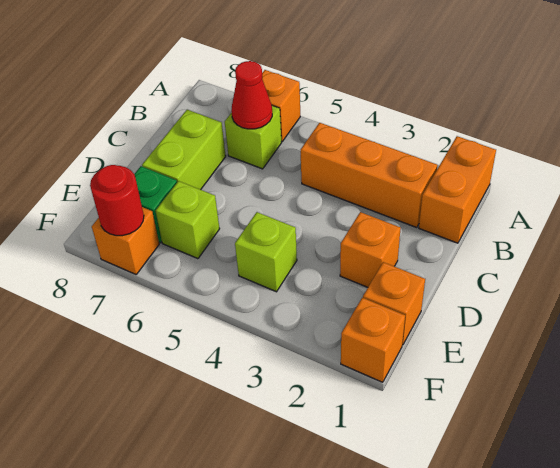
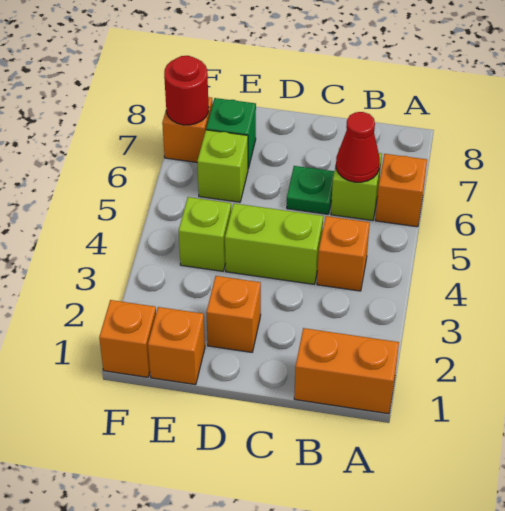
orange 1x3 brick [301,123,437,228] -> orange 1x1 brick [317,216,370,291]
none -> green 1x1 plate [287,166,334,214]
lime 1x2 brick [142,109,226,190] -> lime 1x2 brick moved to [225,203,323,284]

